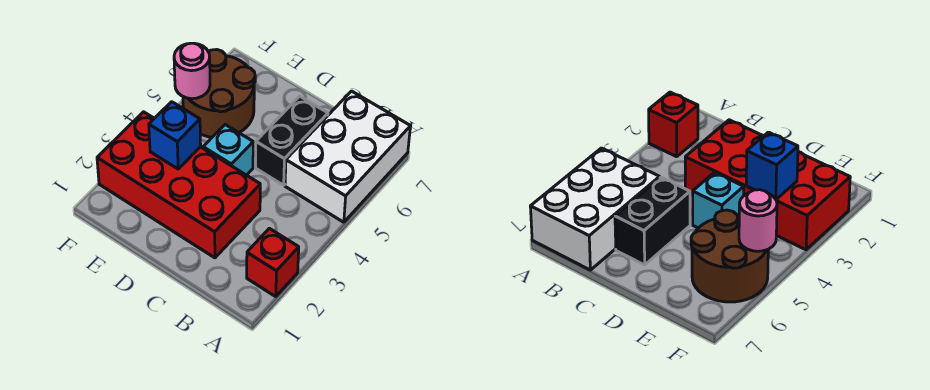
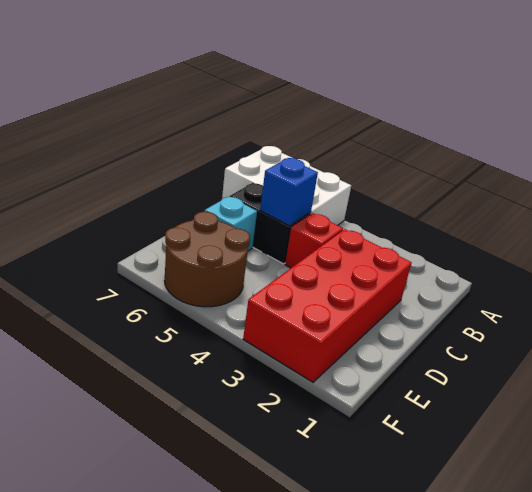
red 1x1 brick [247,228,299,296] -> red 1x1 brick moved to [285,213,343,268]
cyan 1x1 brick [203,125,253,175] -> cyan 1x1 brick moved to [205,196,257,251]
blue 1x1 brick [149,102,201,169] -> blue 1x1 brick moved to [260,158,318,226]
pink 1x1 round brick [174,43,210,99] -> none

